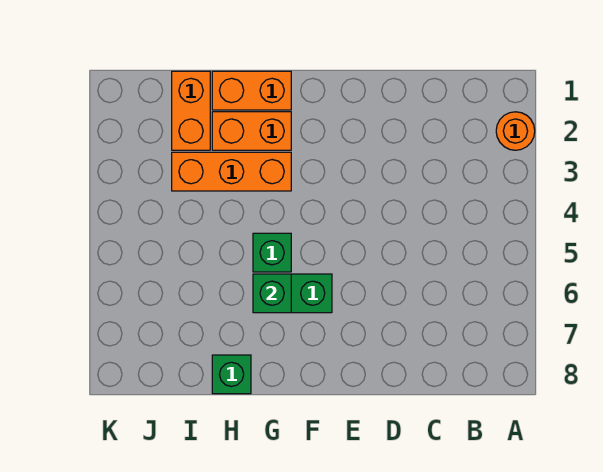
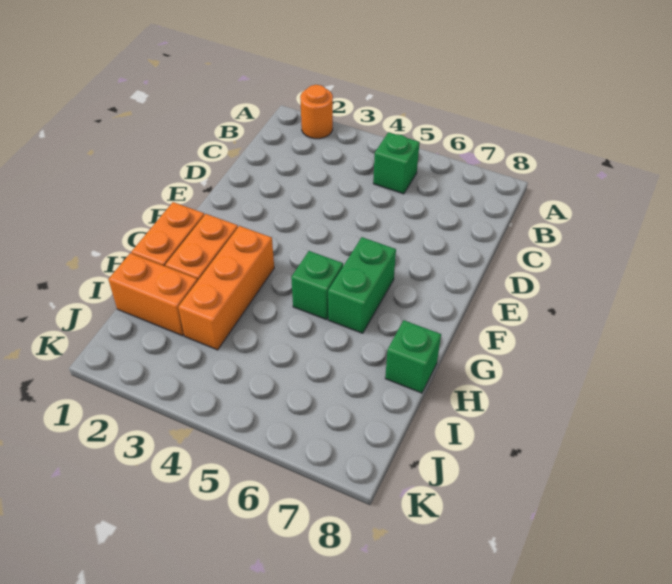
green 1x1 brick [253,274,291,313] -> green 1x1 brick moved to [373,132,420,194]

